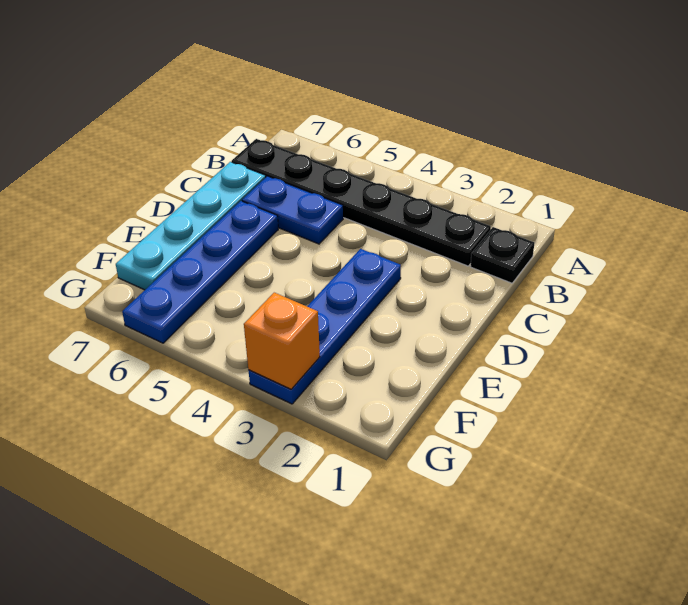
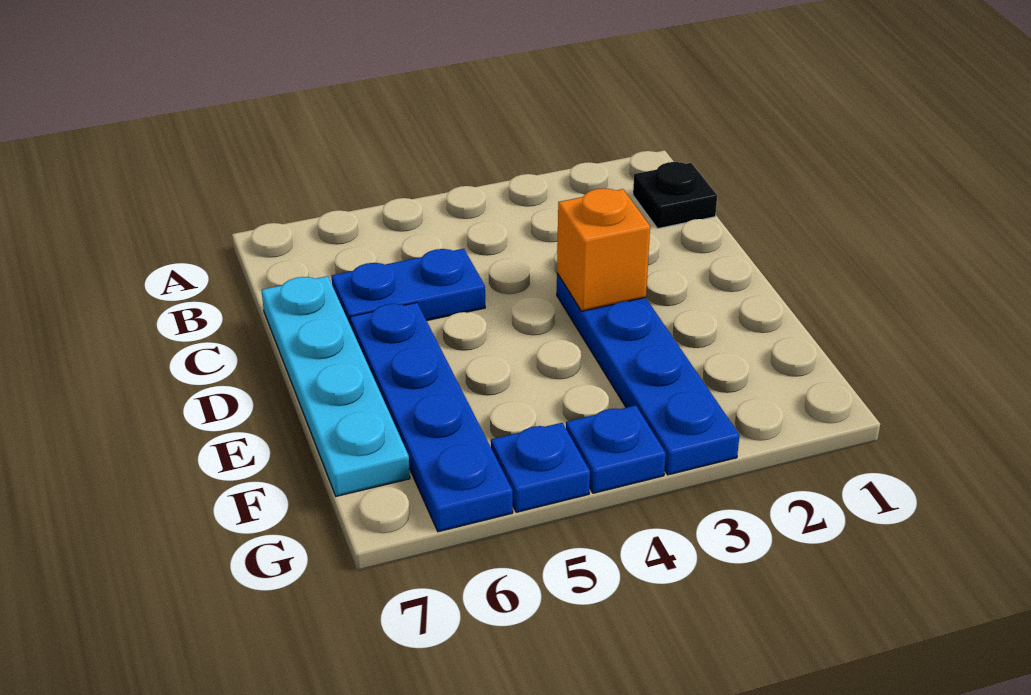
black 1x6 plate [232,139,491,266] -> none
orange 1x1 brick [244,293,320,389] -> orange 1x1 brick moved to [557,188,650,311]
none -> blue 1x1 plate [566,405,666,493]
none -> blue 1x1 plate [491,423,590,512]

